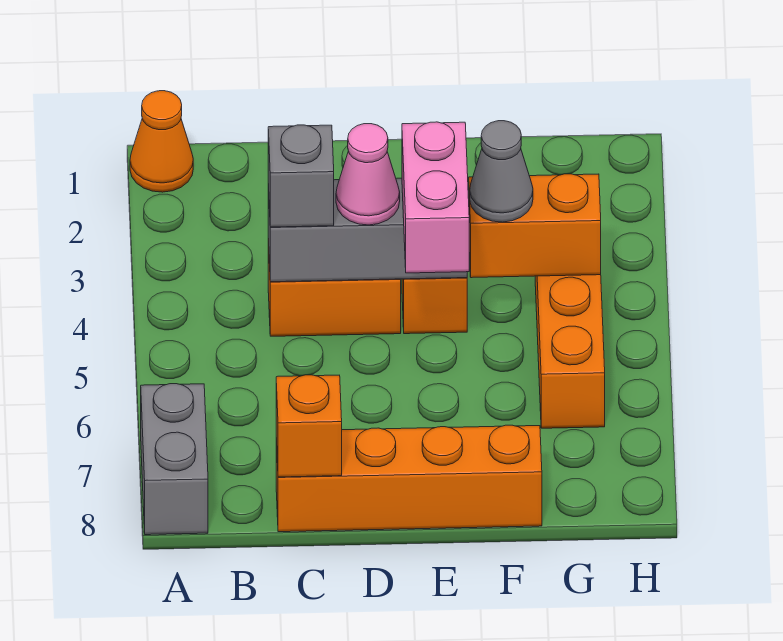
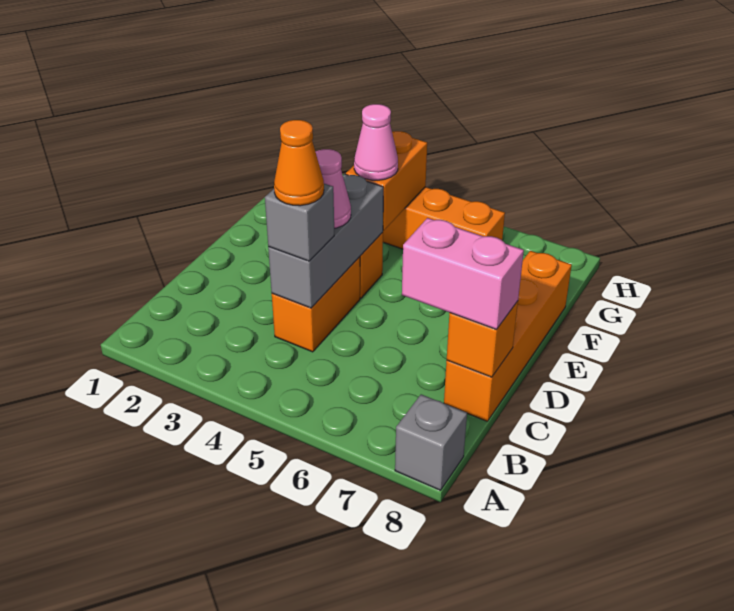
orange 1x1 cone [130,91,193,192] -> orange 1x1 cone moved to [274,120,324,206]
grey 1x2 brick [141,384,208,535] -> grey 1x1 brick [395,394,467,490]
pink 1x2 brick [402,122,469,273] -> pink 1x2 brick moved to [402,218,524,330]
grey 1x1 cone [470,121,533,222] -> pink 1x1 cone [354,104,398,180]

